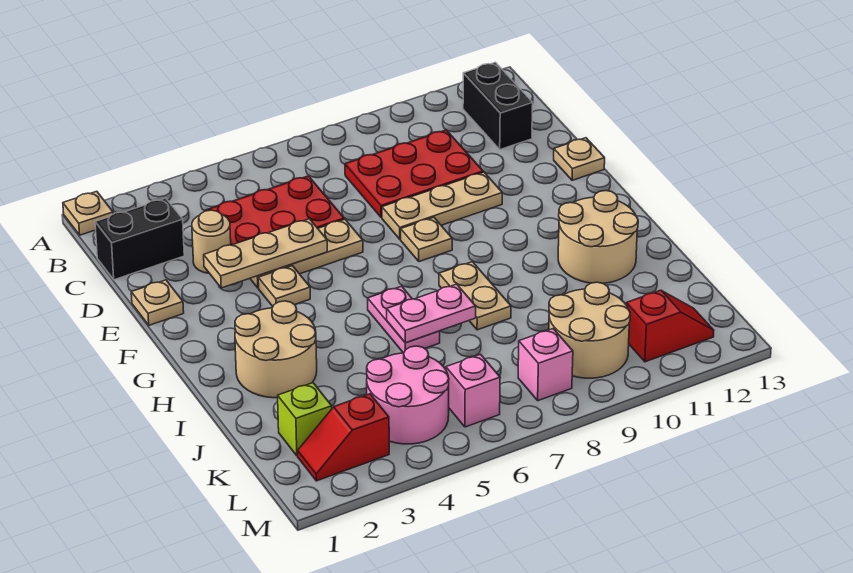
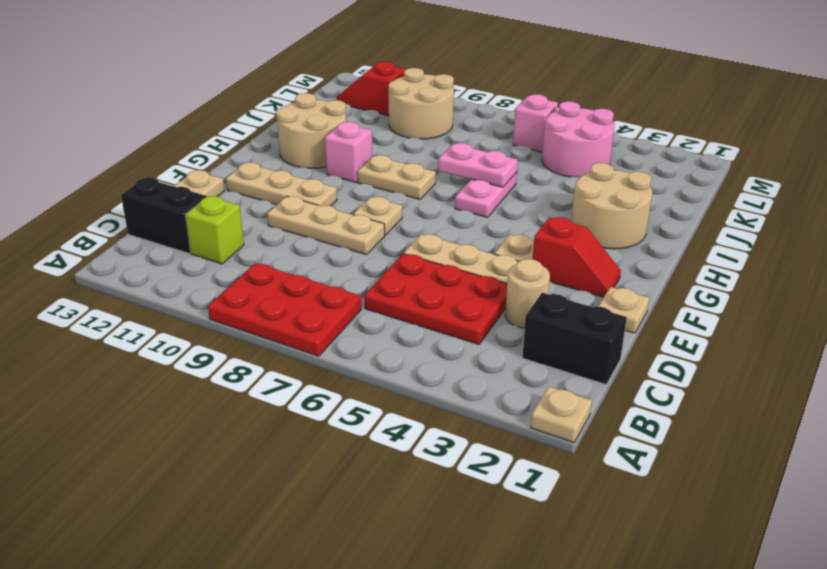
black 1x2 brick [463,62,533,150] -> black 1x2 brick turned to [121,178,207,254]
red 2x3 plate [345,130,483,218] -> red 2x3 plate moved to [208,263,362,356]
tan 1x3 plate [204,219,327,288] -> tan 1x3 plate moved to [226,162,337,206]
tan 1x2 plate [439,262,511,330] -> tan 1x2 plate turned to [357,155,436,199]
lime 1x1 brick [278,383,332,456] -> lime 1x1 brick moved to [186,196,244,264]
red 1x2 slope [298,394,389,481] -> red 1x2 slope moved to [533,217,621,297]
pink 1x1 brick [518,329,573,401] -> pink 1x1 brick moved to [325,122,372,182]

